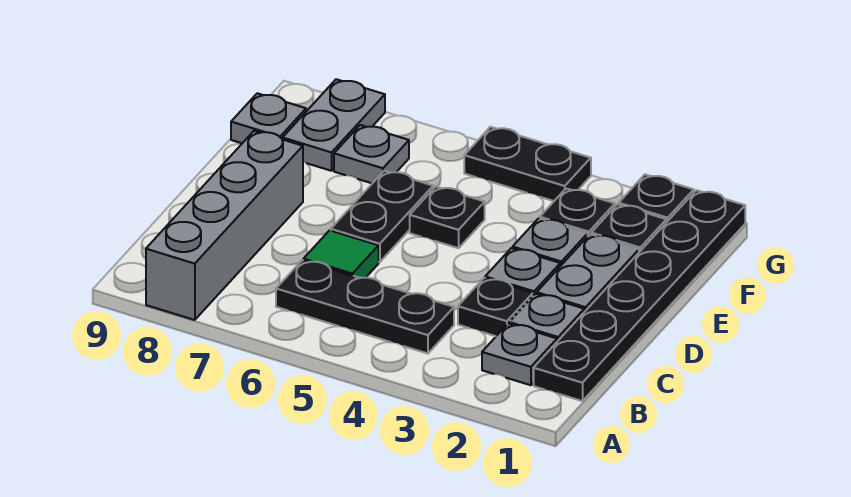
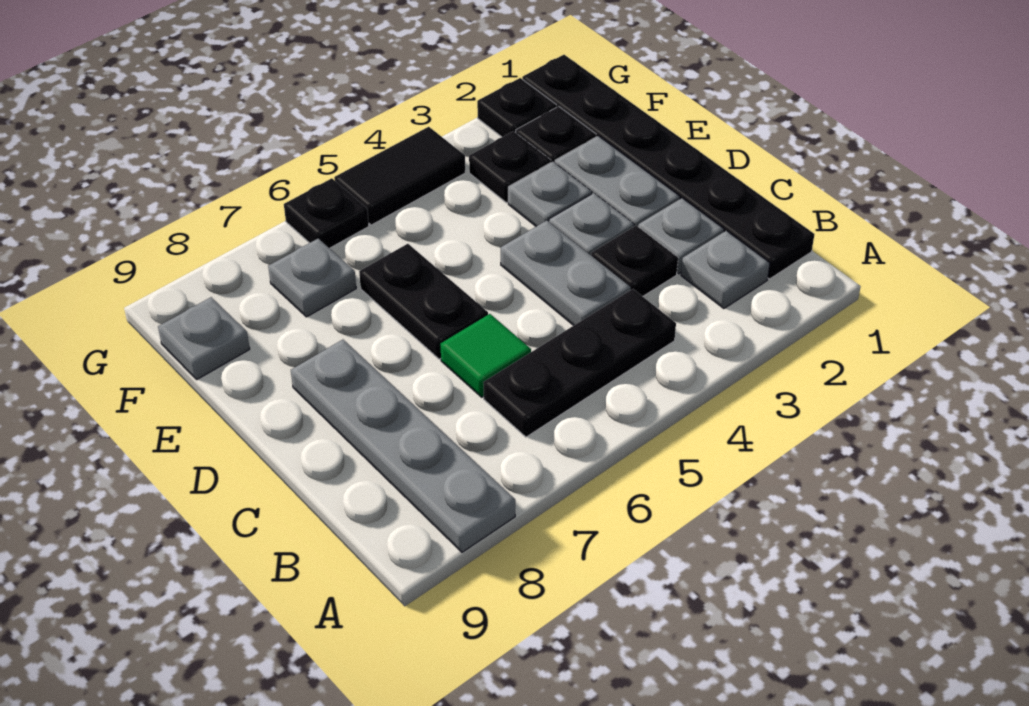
grey 1x4 brick [146,131,303,320] -> grey 1x4 plate [291,340,515,552]
black 1x1 plate [410,187,485,248] -> black 1x1 plate moved to [284,178,369,248]
grey 1x2 plate [283,79,385,171] -> grey 1x2 plate moved to [501,220,631,326]
black 1x2 plate [464,127,591,201] -> black 1x2 tile [334,127,465,225]

